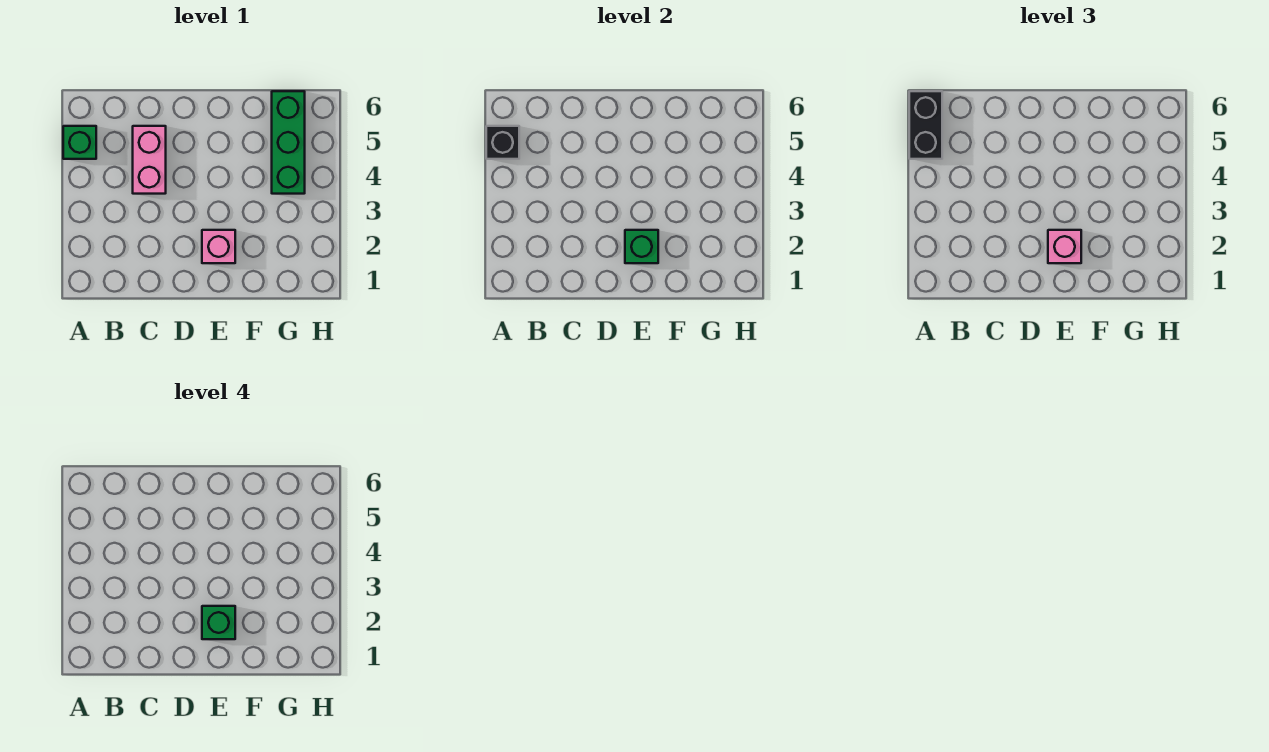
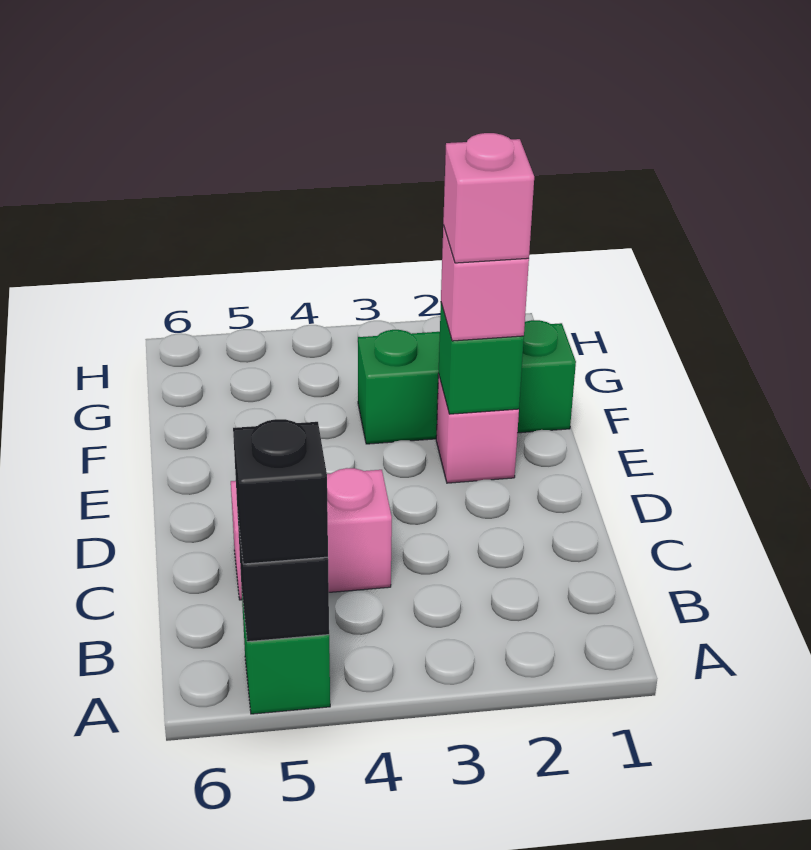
black 1x2 brick [909,91,942,159] -> black 1x1 brick [233,419,328,564]
green 1x1 brick [202,606,235,639] -> pink 1x1 brick [443,133,534,263]
green 1x3 brick [272,91,305,194] -> green 1x3 brick moved to [358,320,576,444]

